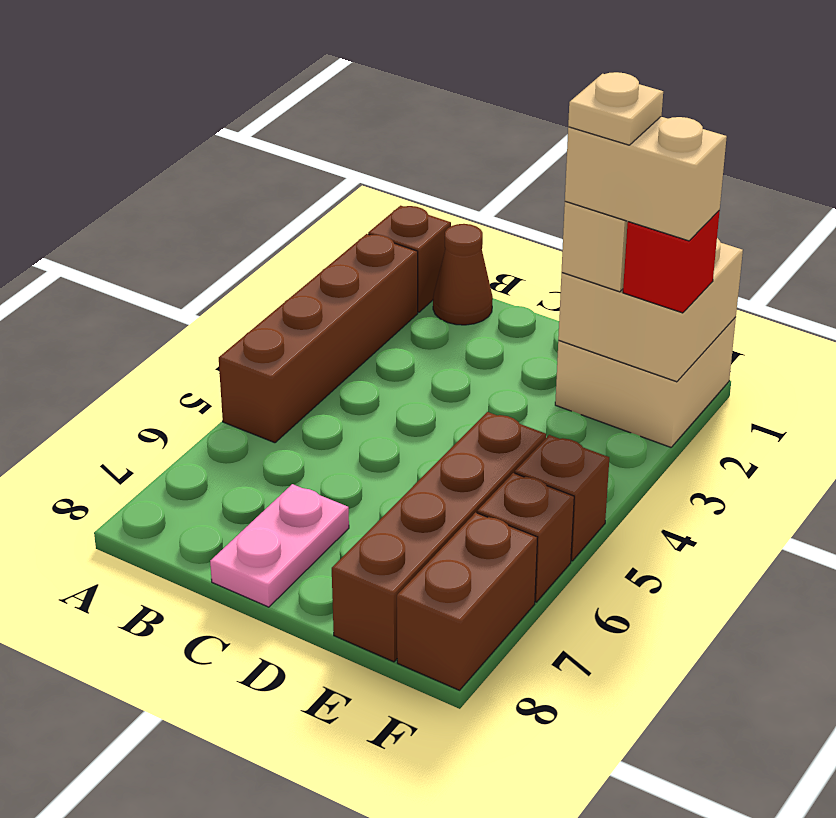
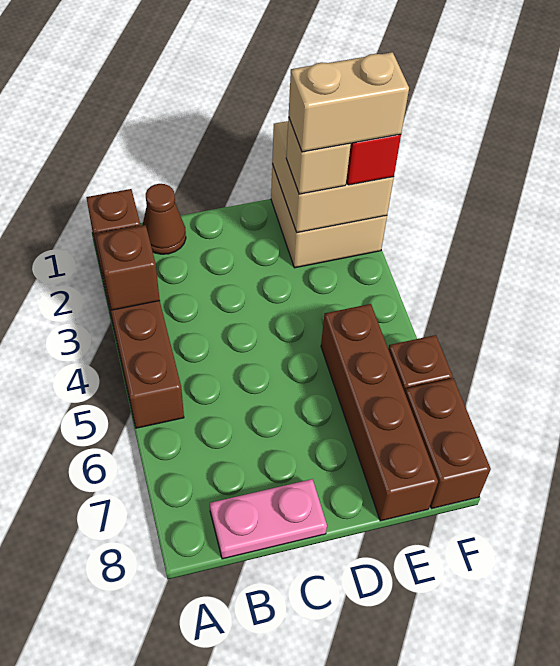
pink 1x2 plate [210,484,349,607] -> pink 1x2 plate turned to [210,479,327,559]
tan 1x1 plate [568,72,663,145] -> none
brown 1x1 brick [515,435,609,561] -> brown 1x1 brick moved to [96,225,160,310]

